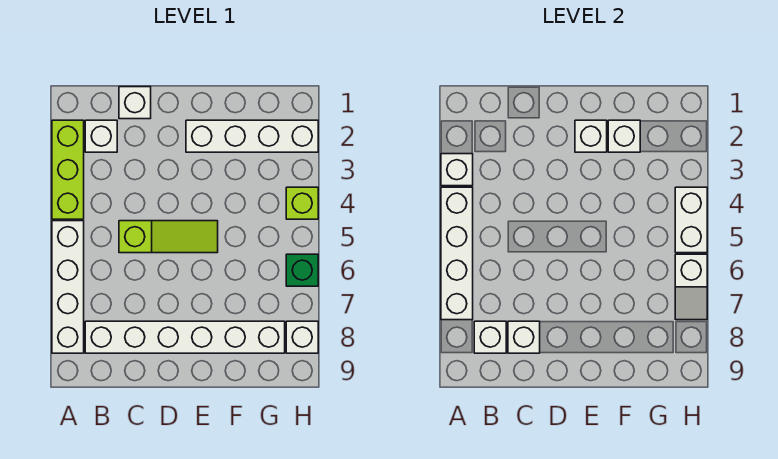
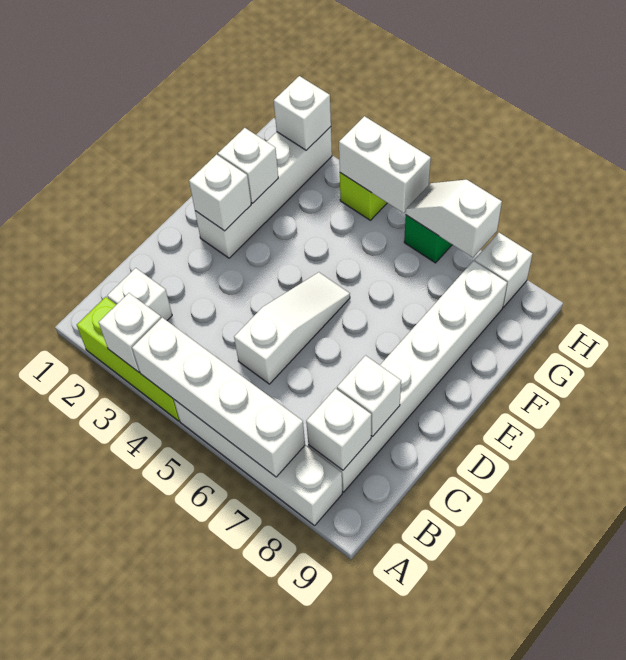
white 1x1 brick [119,87,151,119] -> white 1x1 brick moved to [274,76,331,150]
lime 1x3 slope [119,221,218,253] -> white 1x3 slope [234,272,350,384]
white 1x2 slope [675,254,707,320] -> white 1x2 slope turned to [406,180,502,258]

